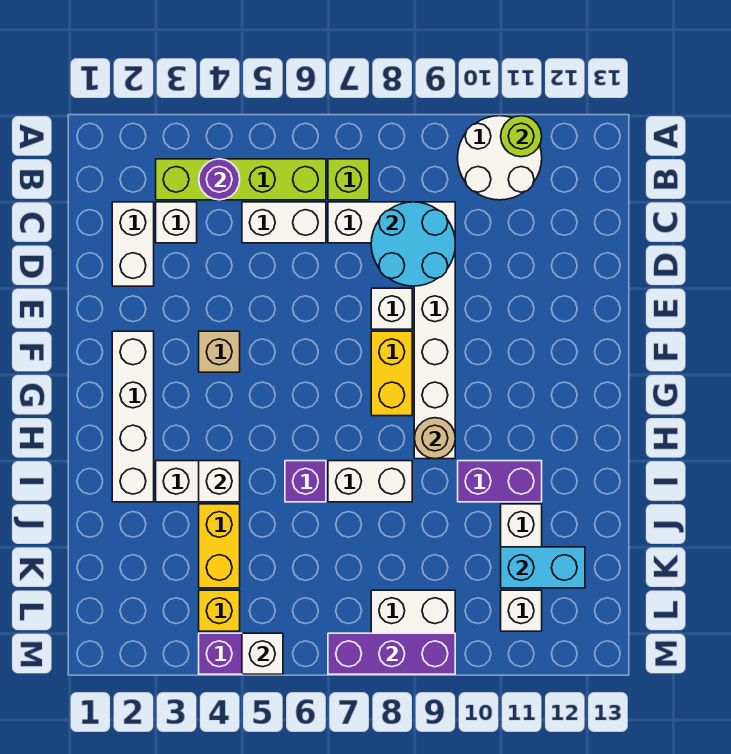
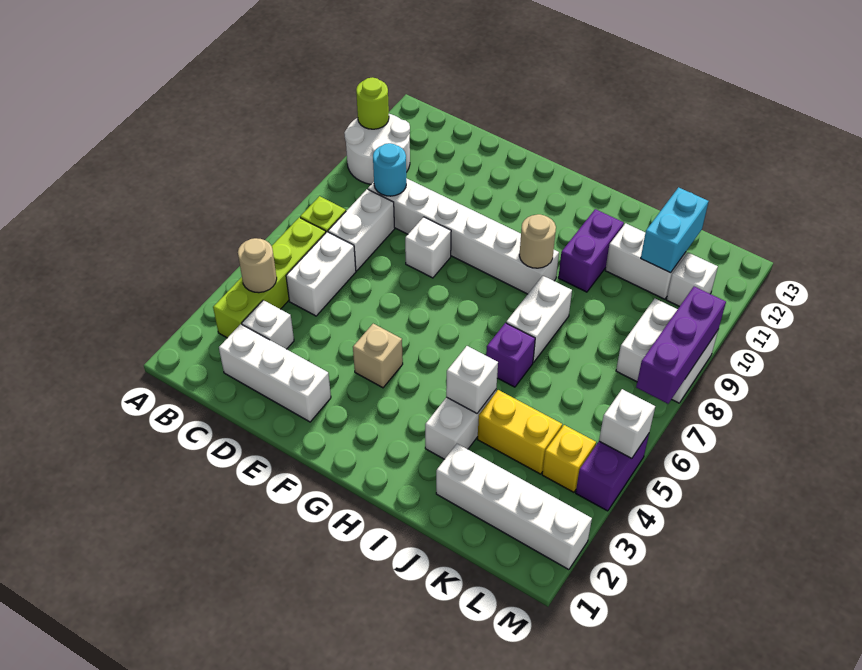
purple 1x1 round brick [199,159,240,200] -> tan 1x1 round brick [238,238,277,293]
white 1x2 brick [112,202,154,286] -> white 1x3 brick [219,324,331,422]
cyan 2x2 round brick [371,202,455,286] -> cyan 1x1 round brick [373,143,406,196]
white 1x4 brick [112,331,154,502] -> white 1x4 brick moved to [436,444,592,570]
yellow 1x2 brick [371,331,412,416] -> none

